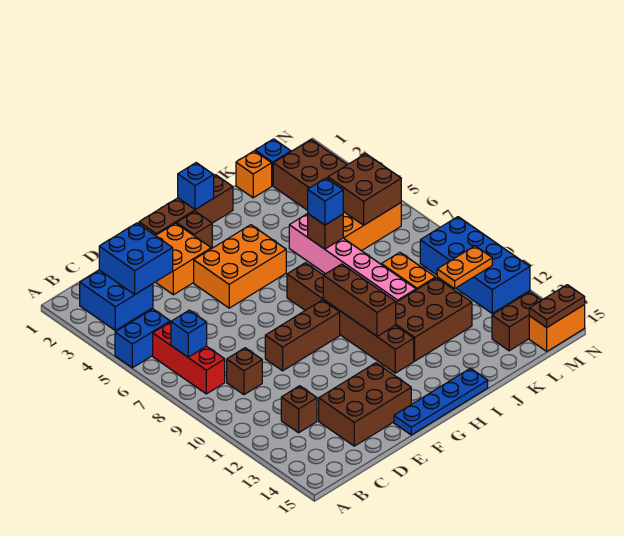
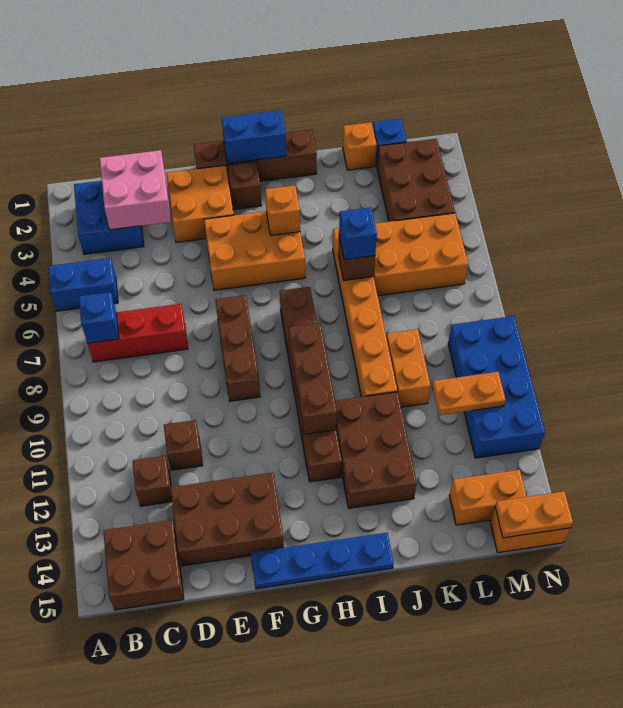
red 1x3 brick [153,322,225,394] -> red 1x3 brick turned to [88,304,188,362]
blue 2x2 brick [99,223,173,294] -> pink 2x2 brick [100,150,171,230]
brown 1x1 brick [227,348,262,395] -> brown 1x1 brick moved to [164,420,203,470]
brown 1x3 brick [265,300,340,371] -> brown 1x3 brick turned to [215,295,260,401]
blue 1x1 brick [178,163,214,210] -> blue 1x2 brick [222,110,286,164]
none -> orange 1x1 brick [265,185,300,235]
brown 2x3 brick [396,278,472,361] -> brown 2x3 brick turned to [335,392,417,508]
pink 1x6 brick [289,214,416,302] -> orange 1x6 brick [333,228,397,397]
brown 2x2 brick [328,154,401,225] -> brown 2x2 brick moved to [103,520,184,610]
brown 1x2 brick [492,292,541,351] -> orange 1x2 brick [449,470,527,525]
brown 1x2 plate [529,285,585,327] -> orange 1x2 plate [495,491,573,538]

